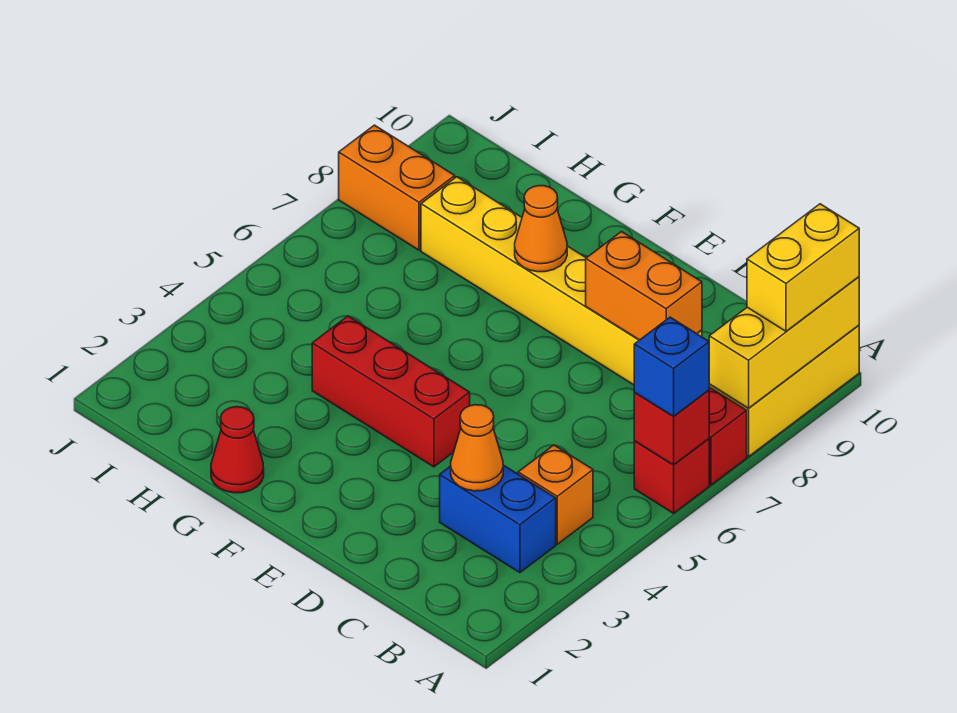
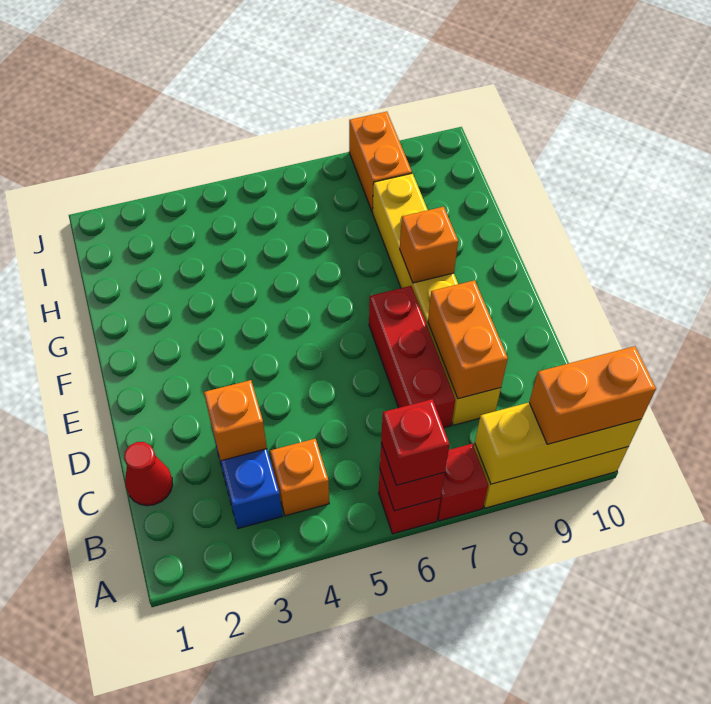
blue 1x1 brick [634,317,709,416] -> red 1x1 brick [381,399,450,485]
yellow 1x2 brick [747,204,859,331] -> orange 1x2 brick [529,346,656,444]
orange 1x1 cone [451,405,503,491] -> orange 1x1 brick [204,380,267,461]
red 1x3 brick [312,316,470,467] -> red 1x3 brick moved to [369,286,455,428]
orange 1x1 cone [515,186,567,272] -> orange 1x1 brick [400,207,458,283]
red 1x1 cone [211,407,264,493] -> red 1x1 cone moved to [124,442,173,506]

